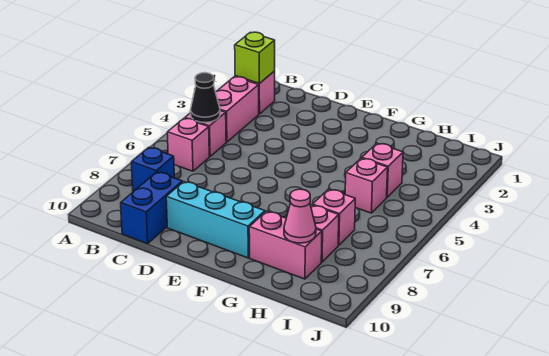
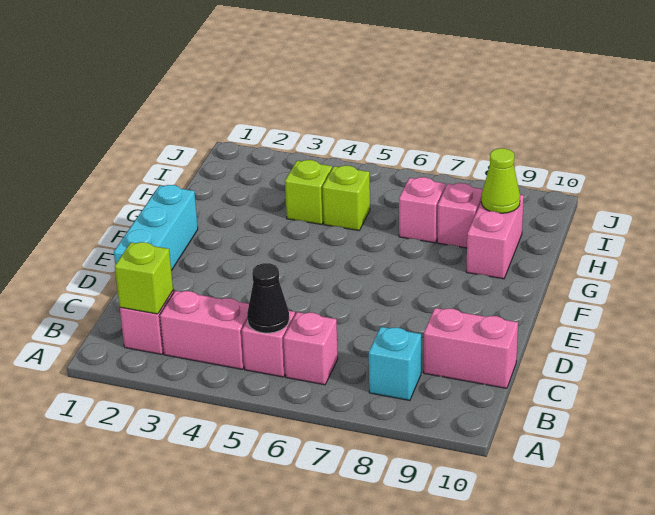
blue 1x1 brick [131,147,174,192] -> cyan 1x1 brick [369,327,421,400]
blue 1x2 brick [121,172,182,244] -> pink 1x2 brick [424,308,518,388]
cyan 1x3 brick [166,182,265,258] -> cyan 1x3 brick moved to [114,185,198,270]
pink 1x1 brick [362,143,403,197] -> lime 1x1 brick [285,160,332,224]
pink 1x1 brick [345,158,388,213] -> lime 1x1 brick [323,166,370,230]
pink 1x1 cone [284,189,316,243] -> lime 1x1 cone [481,148,520,213]

